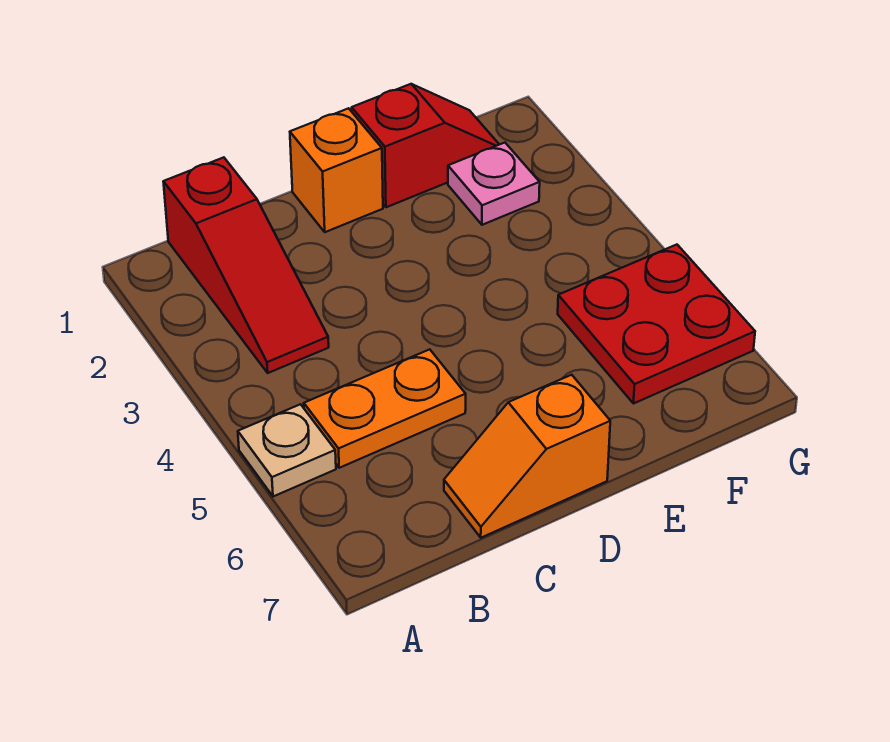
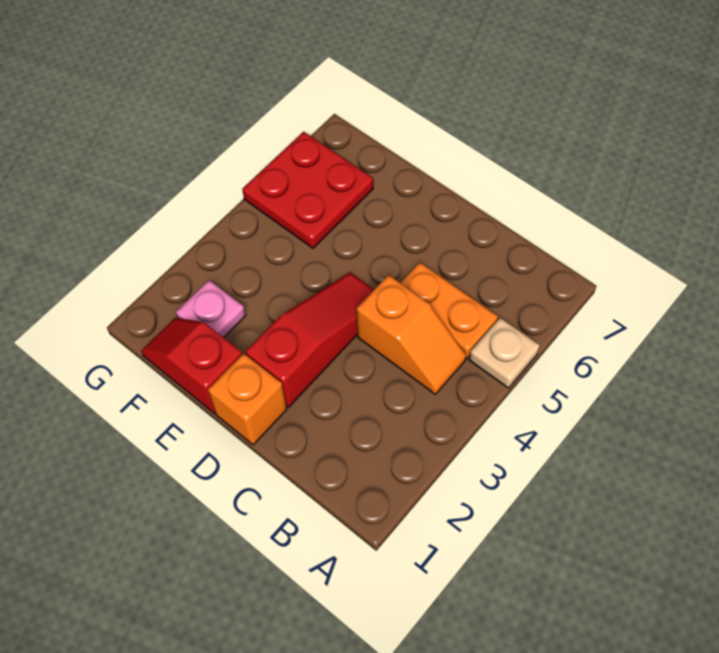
red 1x3 slope [163,157,329,373] -> red 1x3 slope moved to [245,273,374,407]
orange 1x2 slope [444,375,610,538] -> orange 1x2 slope moved to [357,275,466,394]

